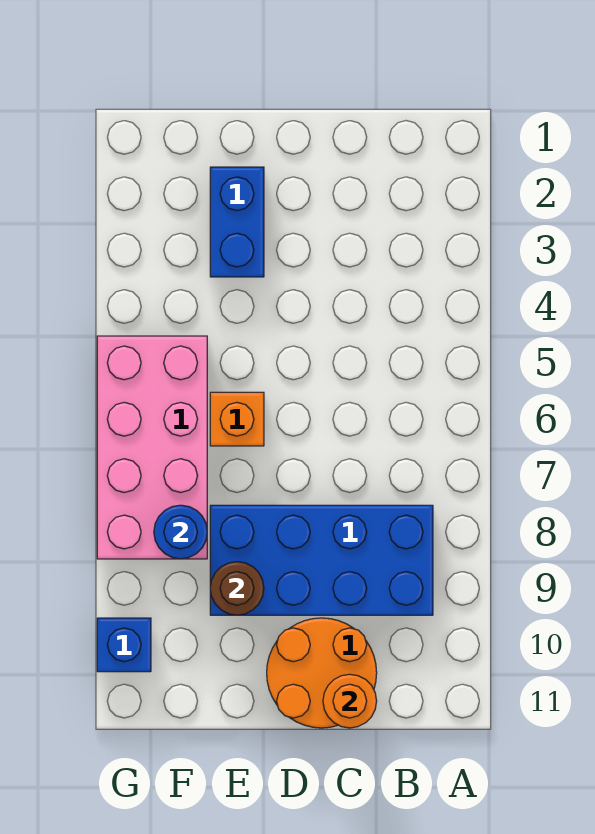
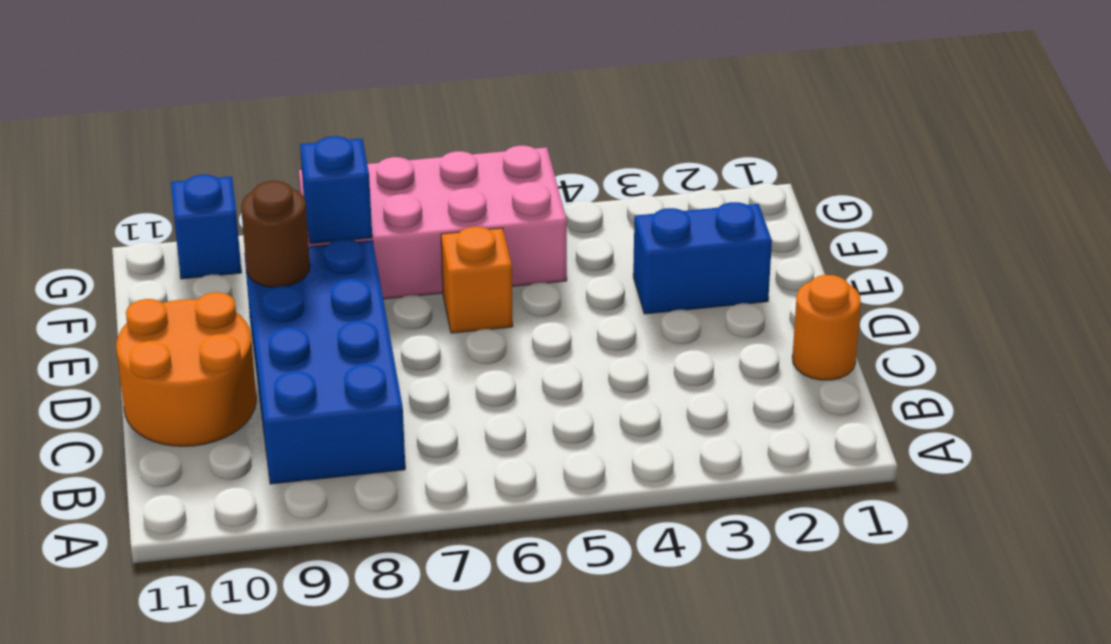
orange 1x1 round brick [323,674,377,728] -> orange 1x1 round brick moved to [792,275,861,380]
blue 1x1 round brick [154,505,207,559] -> blue 1x1 brick [300,136,372,244]

